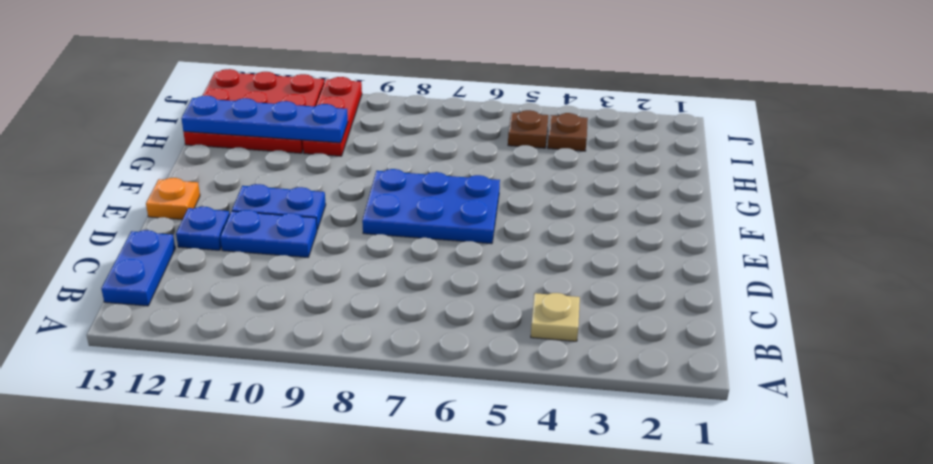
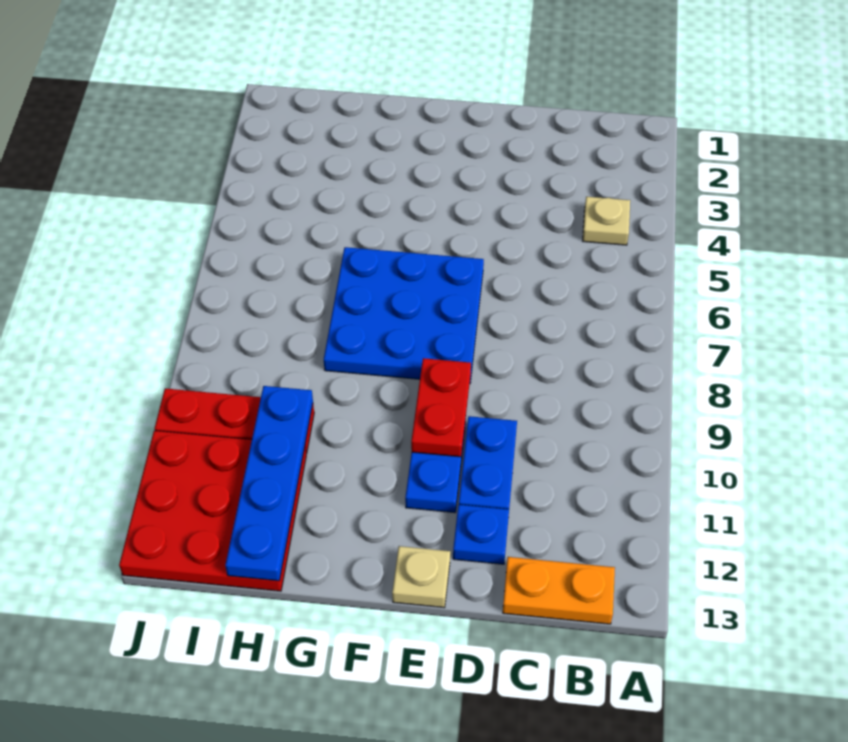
blue 1x2 plate [101,230,175,306] -> orange 1x2 plate [503,557,615,624]
blue 2x3 plate [362,169,500,244] -> blue 3x3 plate [324,247,484,382]
none -> red 1x2 plate [411,358,471,457]
orange 1x1 plate [146,178,200,220] -> tan 1x1 plate [392,546,450,608]
brown 1x1 plate [548,113,588,151] -> none
brown 1x1 plate [508,110,548,148] -> none

